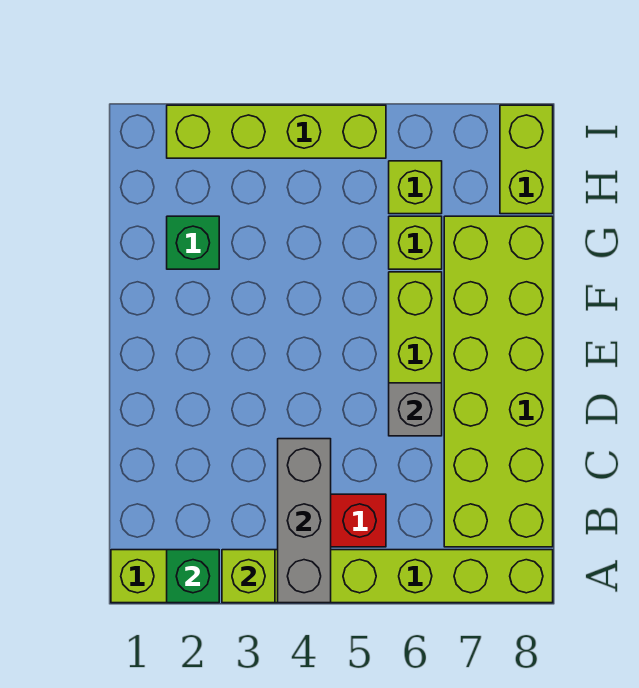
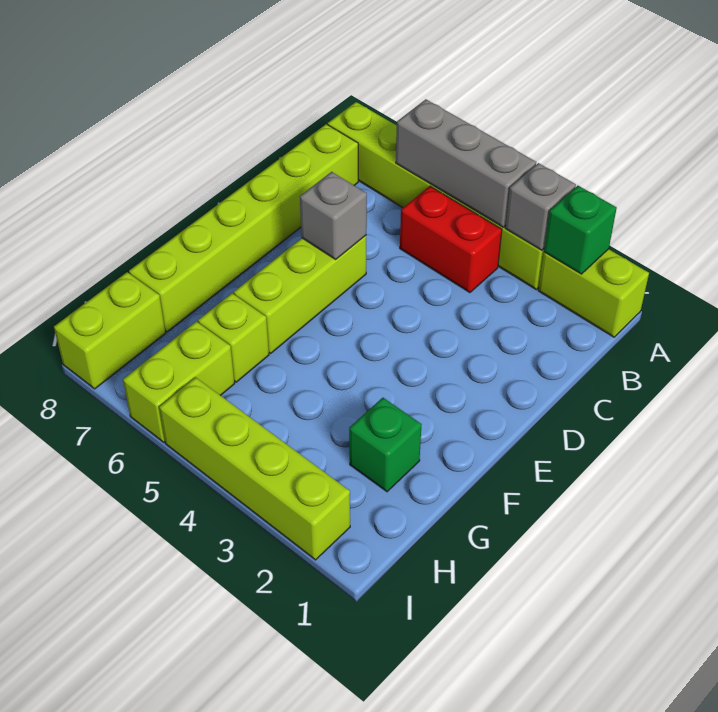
lime 1x1 brick [222,550,275,603] -> grey 1x1 brick [505,163,576,250]
grey 1x3 brick [278,439,331,603] -> grey 1x3 brick turned to [396,99,536,227]
lime 2x6 brick [444,216,553,547] -> lime 1x6 brick [129,124,358,332]
lime 1x1 brick [389,161,442,214] -> lime 1x2 brick [123,321,235,442]

